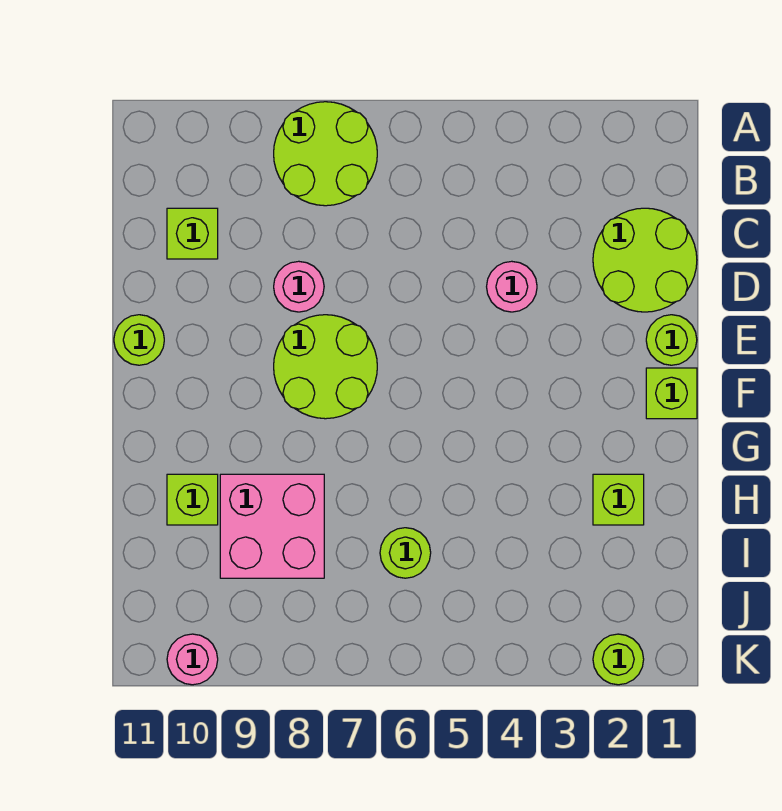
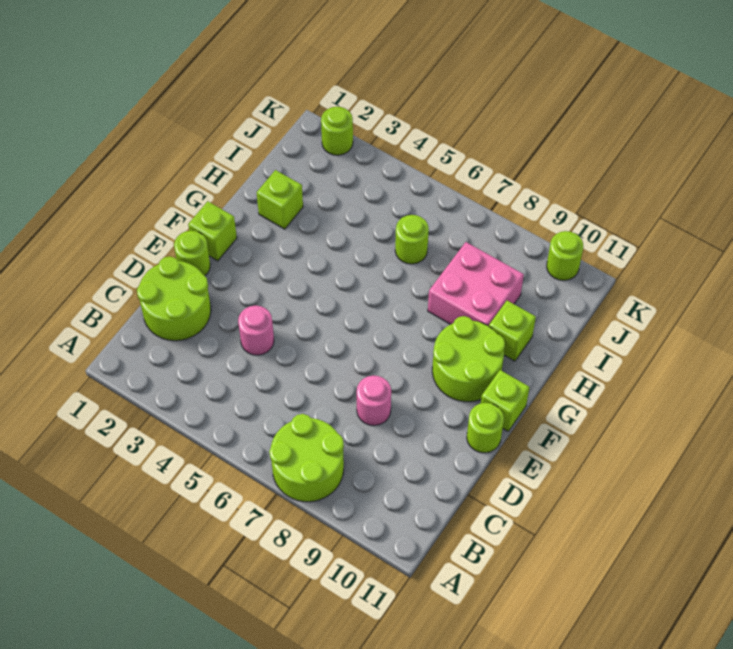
lime 1x1 brick [167,208,218,259] -> lime 1x1 brick moved to [481,370,529,431]
lime 2x2 round brick [274,315,377,419] -> lime 2x2 round brick moved to [432,316,505,402]
pink 1x1 round brick [167,634,218,685] -> lime 1x1 round brick [547,231,583,281]

